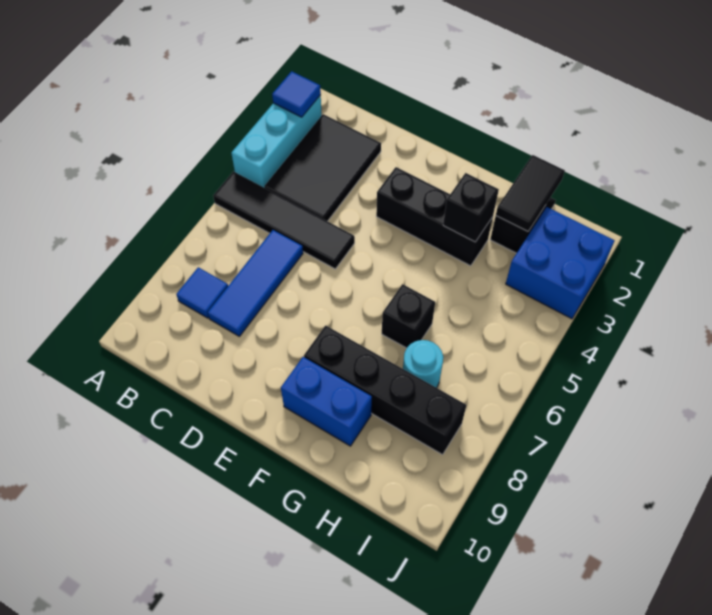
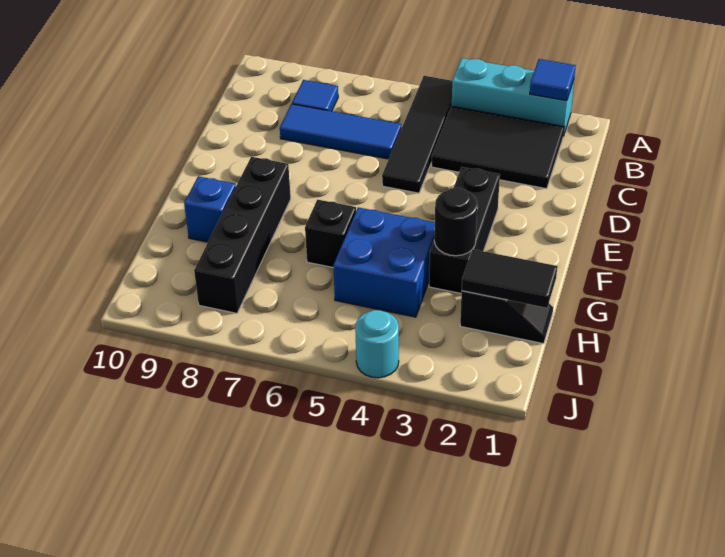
blue 1x2 brick [281,357,372,446] -> blue 1x1 brick [184,176,236,242]
black 1x1 brick [443,173,499,242] -> black 1x1 round brick [434,188,478,256]
cyan 1x1 round brick [403,340,443,388] -> cyan 1x1 round brick moved to [355,310,399,378]
blue 2x2 brick [506,207,615,319] -> blue 2x2 brick moved to [333,207,435,317]

